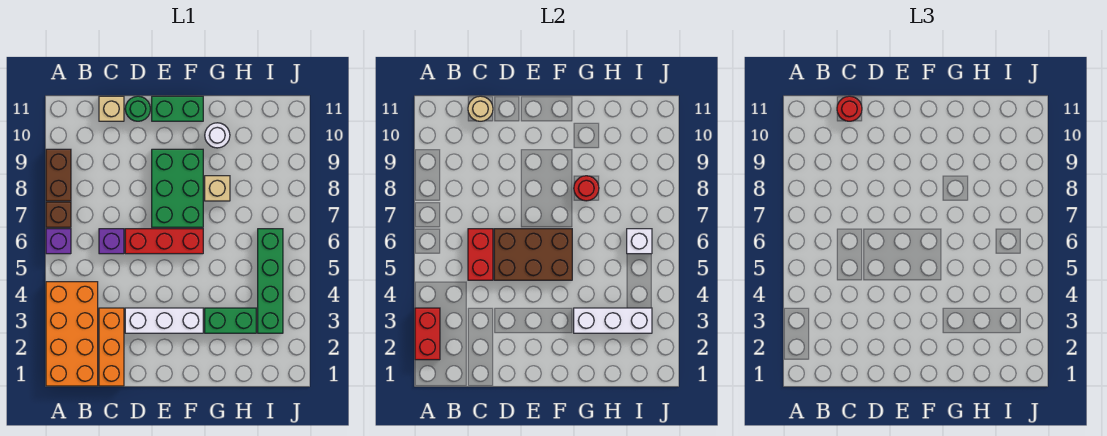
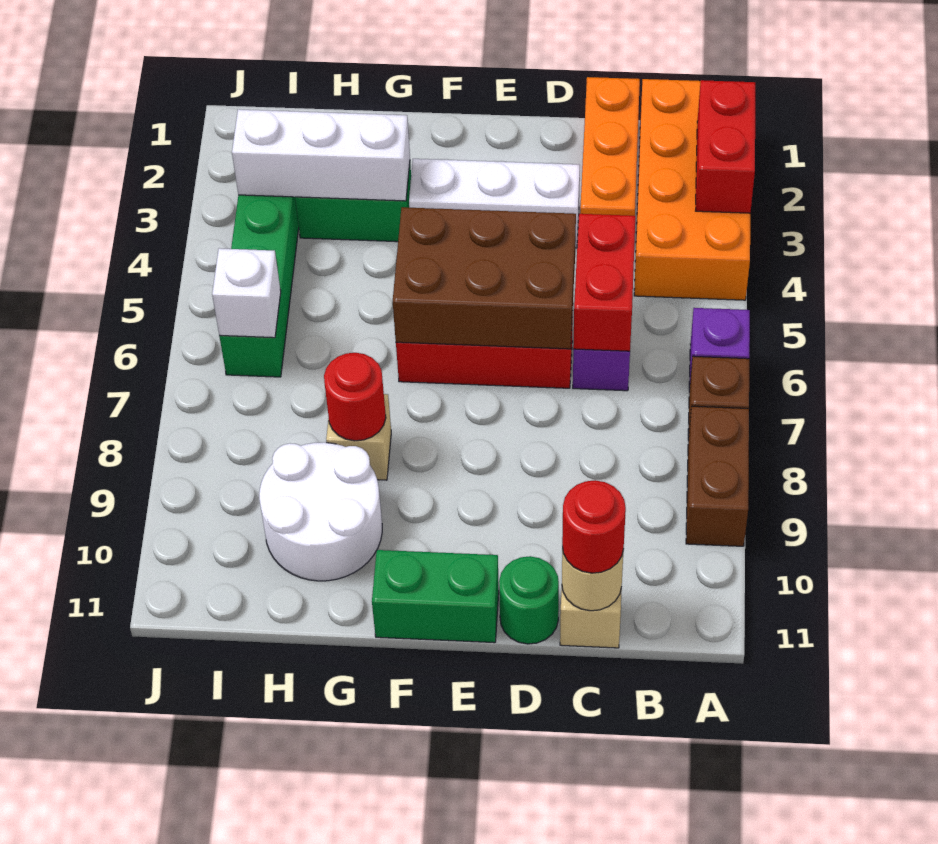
green 2x3 brick [152,149,203,227] -> none
white 1x1 round brick [205,123,230,148] -> white 2x2 round brick [259,442,382,581]

